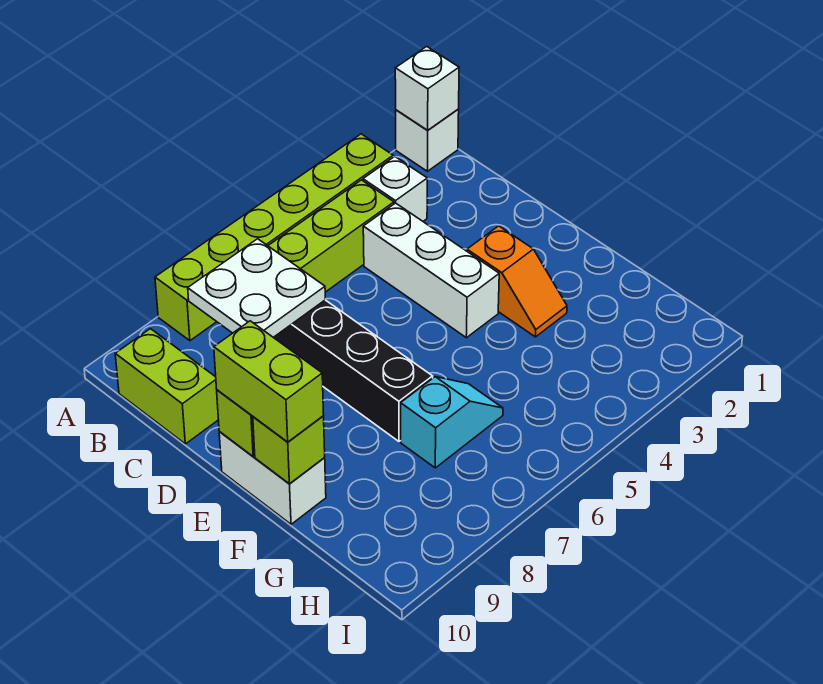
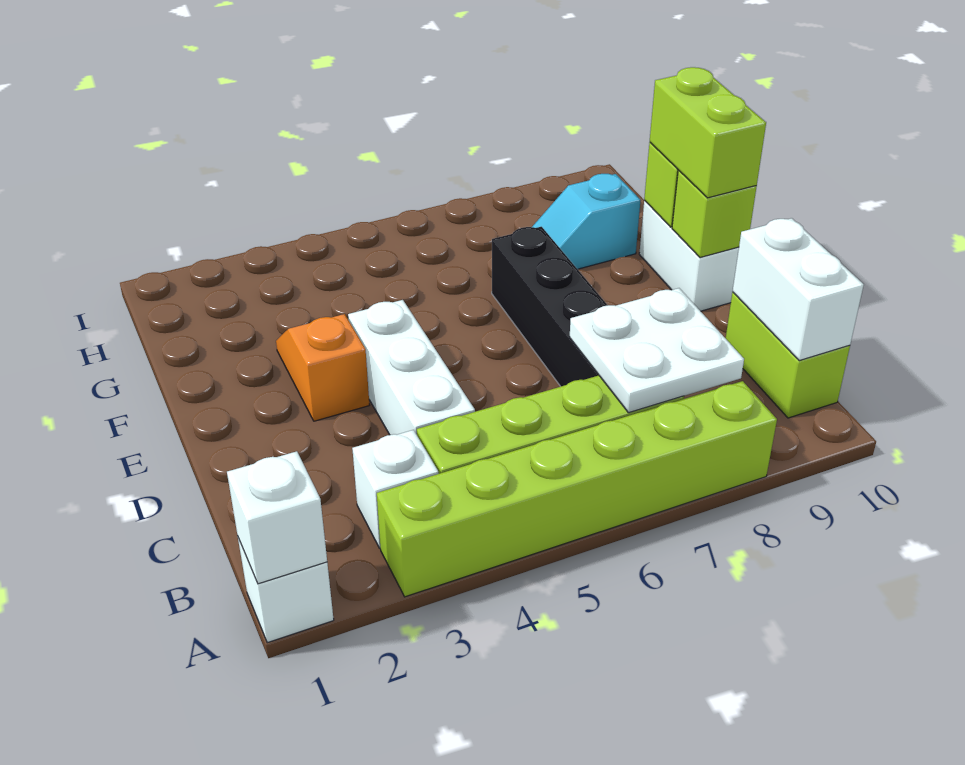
none -> white 1x2 brick [733,218,864,361]
cyan 1x2 slope [401,377,503,468] -> cyan 1x2 slope moved to [532,174,641,269]

